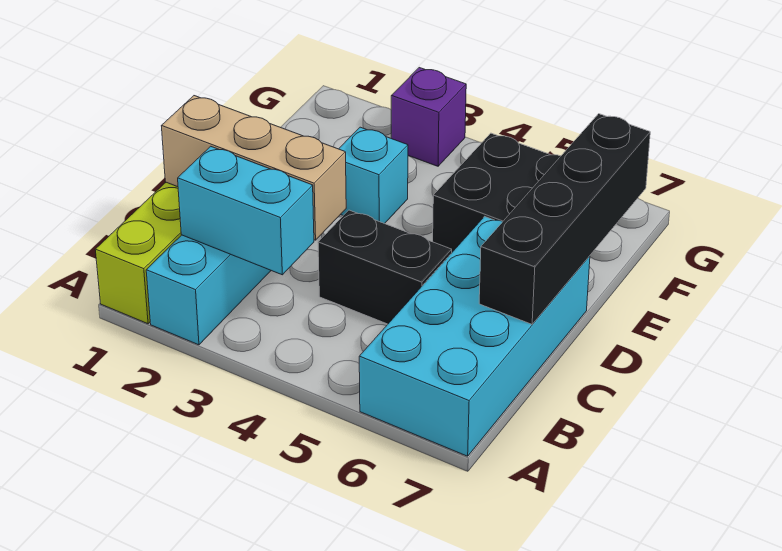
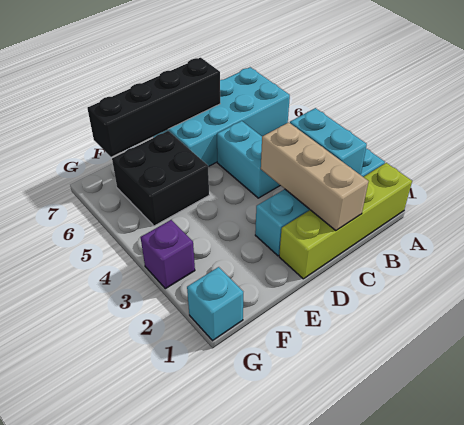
black 1x2 brick [318,210,452,324] -> cyan 1x2 brick [217,121,280,198]
cyan 1x1 brick [339,127,408,224] -> cyan 1x1 brick moved to [187,267,243,341]

